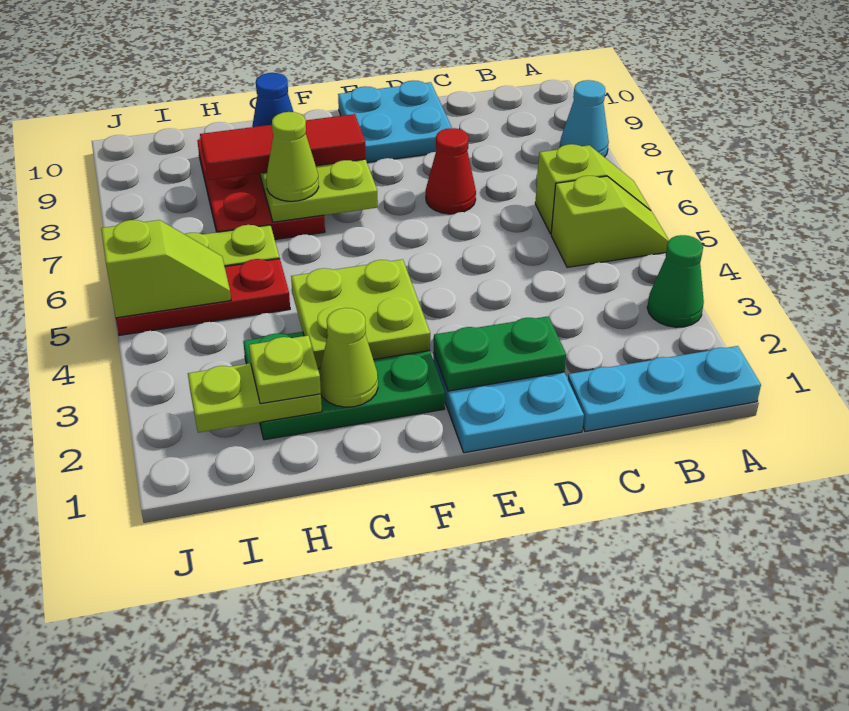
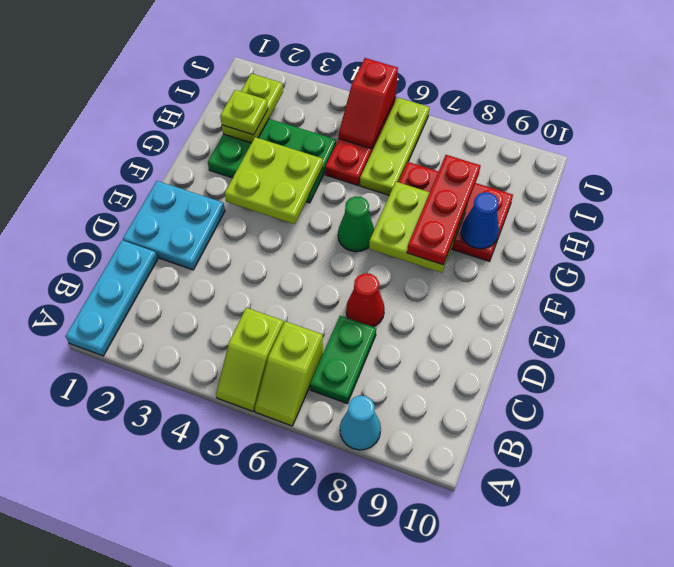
green 1x1 cone [647,235,704,327] -> green 1x1 cone moved to [338,196,374,252]
green 1x2 plate [434,316,566,391] -> green 1x2 plate moved to [310,316,376,403]
cyan 2x2 plate [338,81,452,163] -> none
green 2x3 plate [243,332,445,440] -> green 2x3 plate turned to [208,119,336,203]
red 1x3 tile [200,114,366,180] -> red 1x3 plate [407,155,480,265]
lime 1x1 cone [319,308,378,407] -> none
lime 1x1 cone [266,112,319,201] -> none
lime 1x2 slope [101,220,231,318] -> red 1x2 slope [339,58,398,148]

